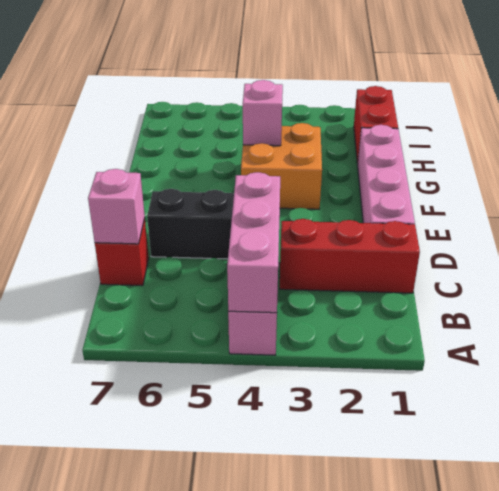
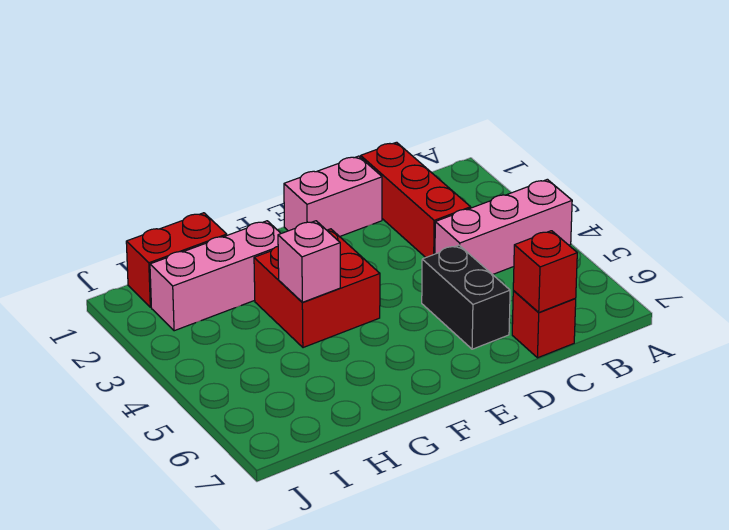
pink 1x3 brick [227,172,280,313] -> pink 1x3 brick moved to [150,221,281,331]
pink 1x1 brick [88,169,145,244] -> red 1x1 brick [513,231,577,312]
pink 1x4 brick [358,125,415,224] -> pink 1x2 brick [284,156,382,237]
orange 2x2 brick [241,123,322,209] -> red 2x2 brick [254,229,380,348]

